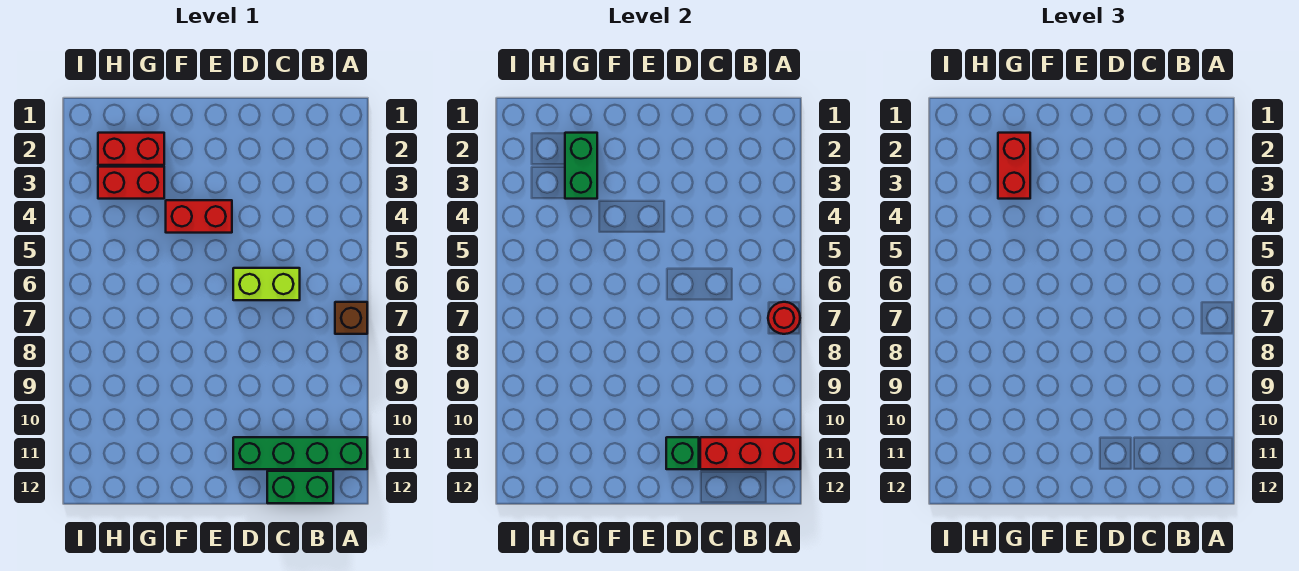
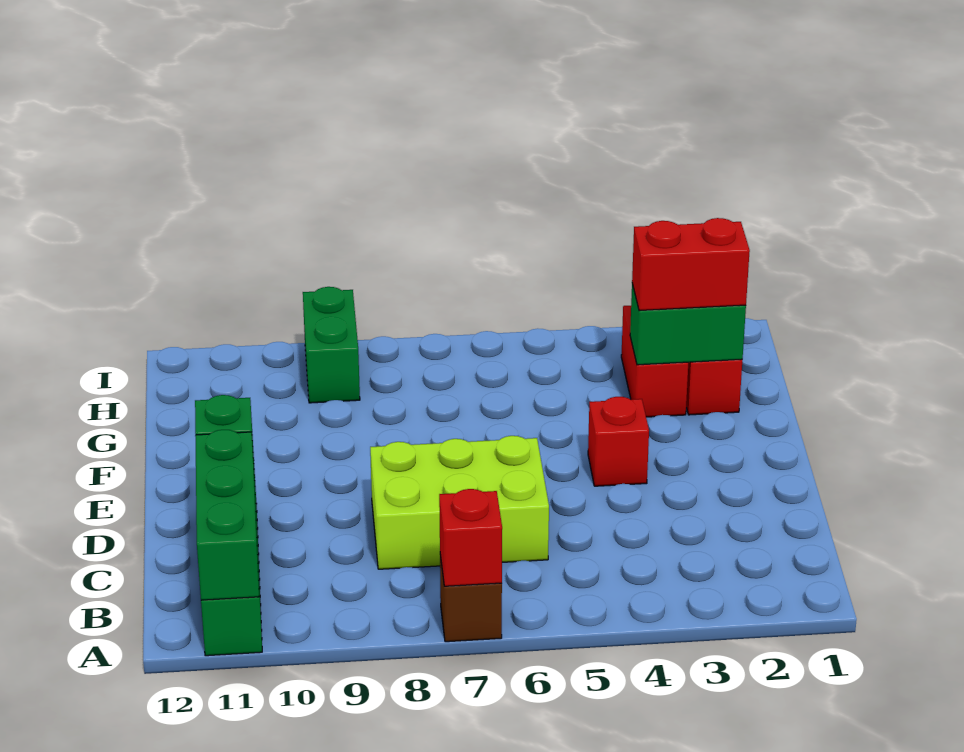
red 1x1 round brick [768,302,800,334] -> red 1x1 brick [439,489,502,586]
red 1x3 brick [700,437,800,469] -> green 1x3 brick [195,430,259,600]
green 1x2 brick [267,471,333,503] -> green 1x2 brick moved to [303,287,360,403]
lime 1x2 brick [233,268,300,300] -> lime 2x3 brick [370,436,549,569]
red 1x2 brick [166,200,232,233] -> red 1x1 brick [588,397,649,486]

